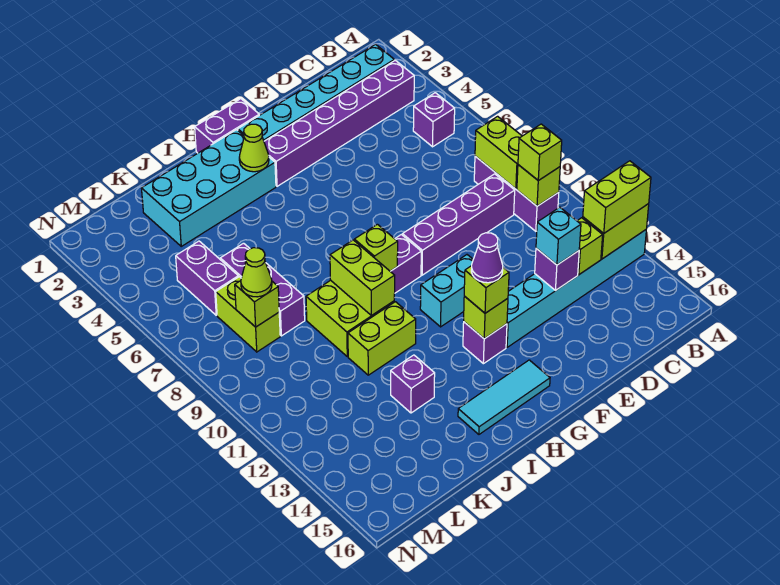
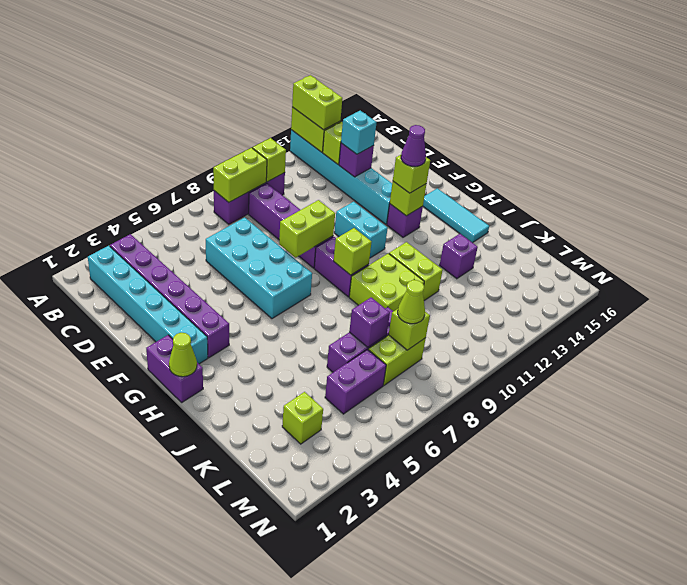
purple 1x1 brick [413,93,455,147] -> purple 1x1 brick moved to [349,297,390,347]
lime 1x1 brick [518,124,562,181] -> lime 1x1 brick moved to [282,392,323,444]
cyan 2x4 brick [141,130,276,246] -> cyan 2x4 brick moved to [206,218,312,319]
lime 1x1 cone [239,124,269,172] -> lime 1x1 cone moved to [169,333,197,377]
lime 1x2 brick [330,240,395,316] -> lime 1x2 brick moved to [279,200,335,258]

